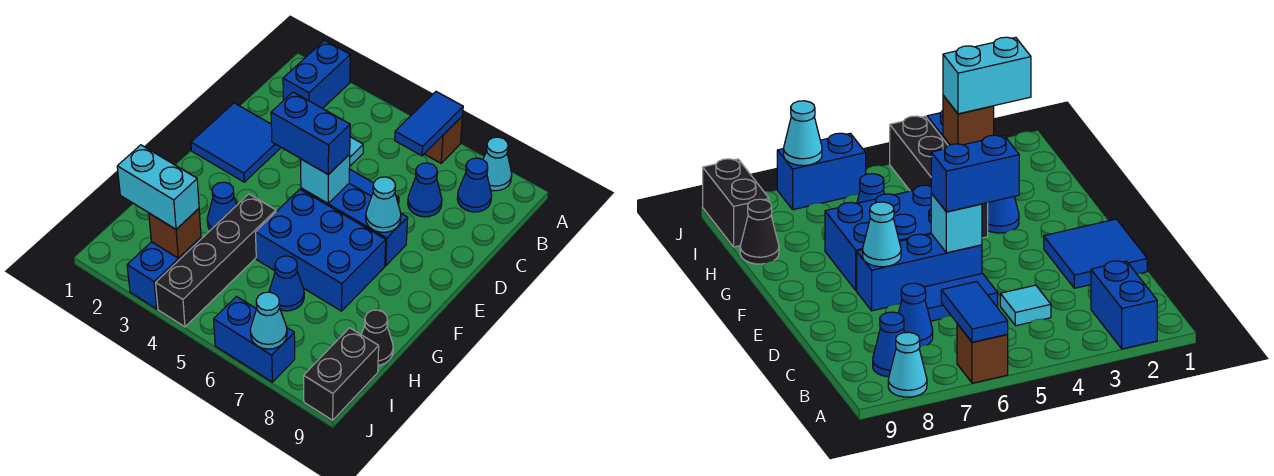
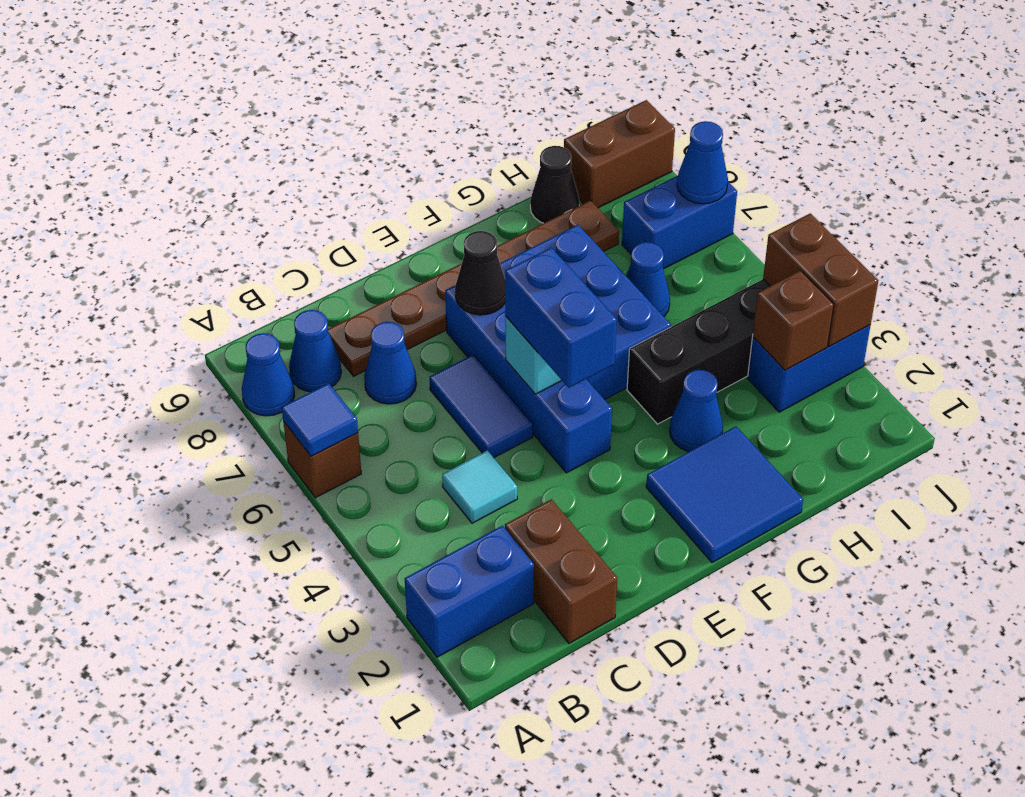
blue 1x2 tile [395,92,463,156] -> blue 1x1 tile [282,383,358,456]
cyan 1x1 cone [483,137,512,191] -> blue 1x1 cone [242,333,295,416]
none -> brown 1x2 brick [505,499,617,643]
none -> brown 1x6 plate [328,201,619,376]
blue 2x2 tile [191,103,281,182] -> blue 2x2 tile moved to [646,426,803,563]
blue 1x3 brick [301,184,408,266] -> blue 1x4 brick [445,286,612,473]
cyan 1x1 cone [366,177,401,232] -> black 1x1 cone [455,231,505,315]
cyan 1x2 brick [117,145,199,229] -> none
black 1x2 brick [304,328,379,420] -> brown 1x2 brick [564,100,675,208]
none -> brown 1x2 brick [763,213,878,346]
blue 1x2 brick [214,297,295,382] -> blue 1x2 brick turned to [622,176,737,269]
cyan 1x1 cone [250,292,287,349] -> blue 1x1 cone [677,121,728,204]

